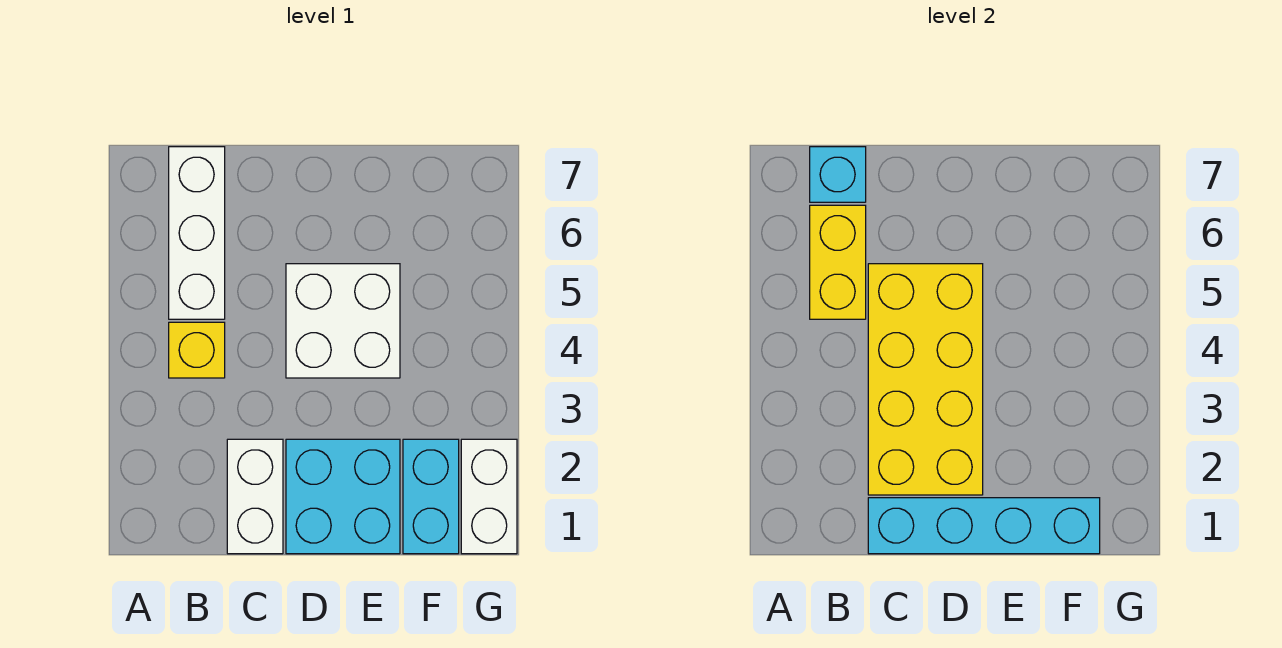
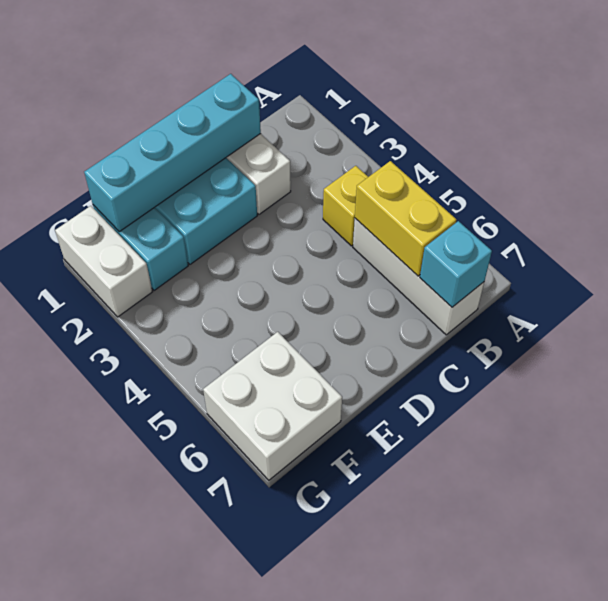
yellow 2x4 brick [868,264,983,495] -> none
white 2x2 brick [286,264,400,378] -> white 2x2 brick moved to [203,332,342,480]

